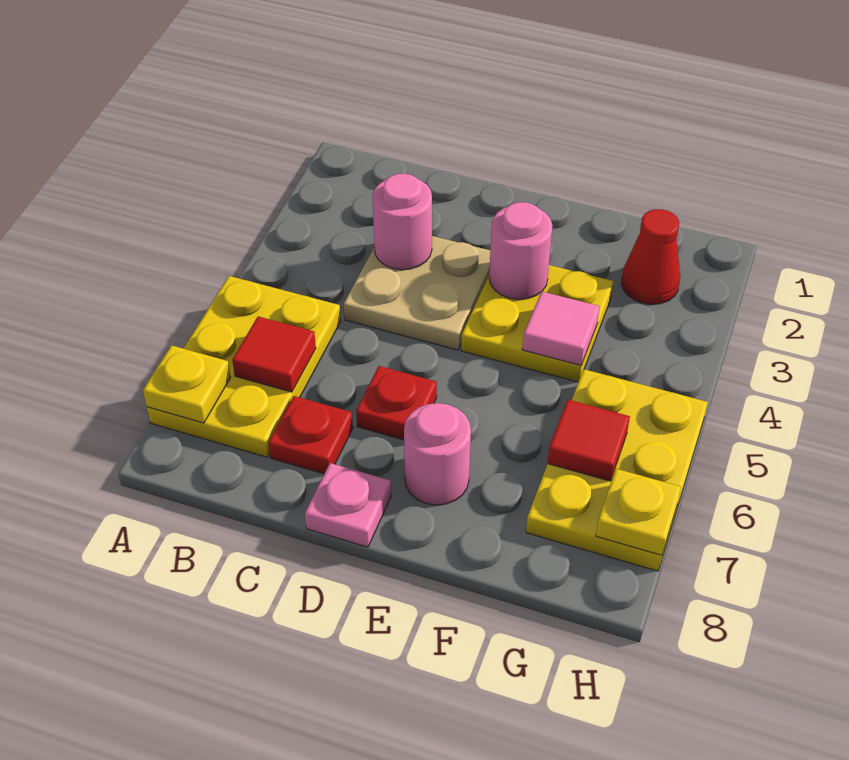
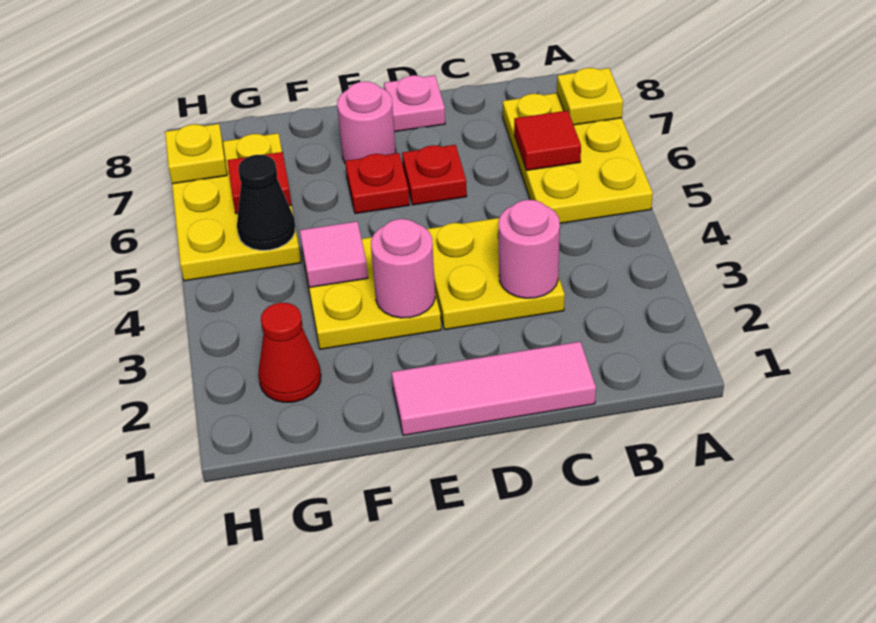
none -> pink 1x3 tile [391,342,596,435]
tan 2x2 plate [344,236,490,350] -> yellow 2x2 plate [427,218,565,330]
red 1x1 plate [269,396,353,474] -> red 1x1 plate moved to [345,153,409,214]
none -> black 1x1 cone [237,155,295,250]

